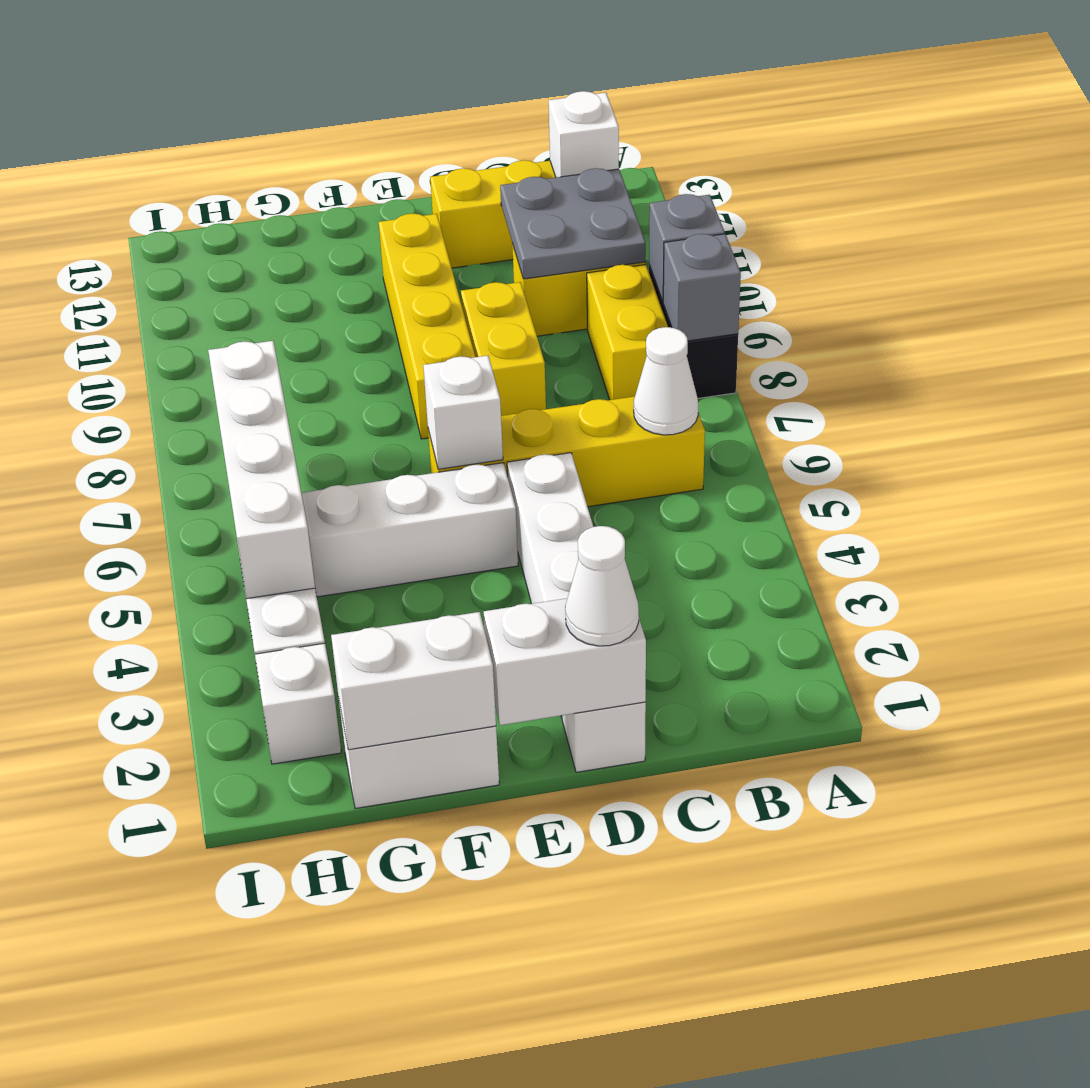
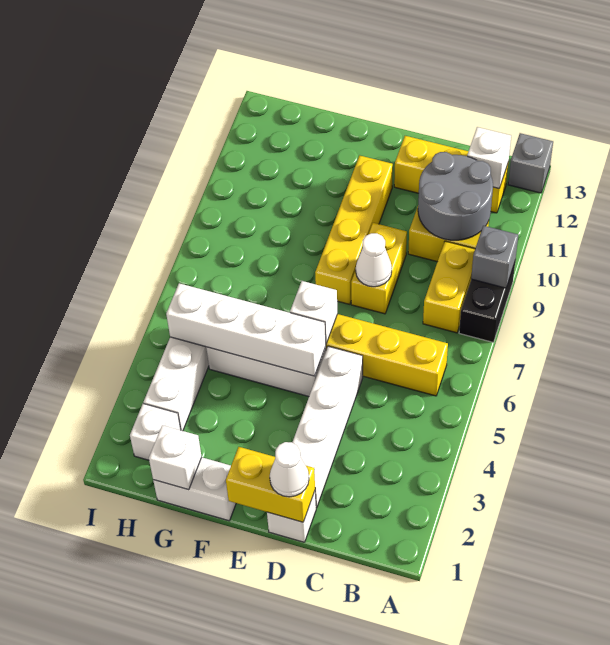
grey 1x1 brick [663,234,741,341] -> grey 1x1 brick moved to [508,133,553,193]
white 1x1 cone [634,327,698,435] -> white 1x1 cone moved to [356,233,392,287]
grey 2x2 plate [500,168,646,279] -> grey 2x2 round brick [418,152,493,240]
white 1x2 brick [484,598,646,725] -> yellow 1x2 brick [226,447,315,522]
white 1x2 brick [331,612,496,750] -> white 1x1 brick [149,425,202,490]
white 1x4 brick [208,341,315,599] -> white 1x4 brick turned to [166,283,326,376]

